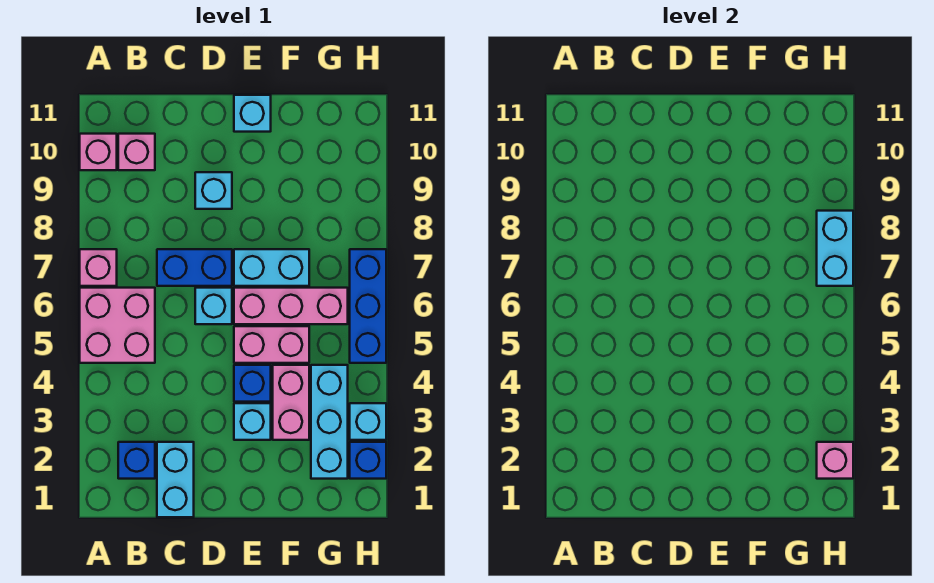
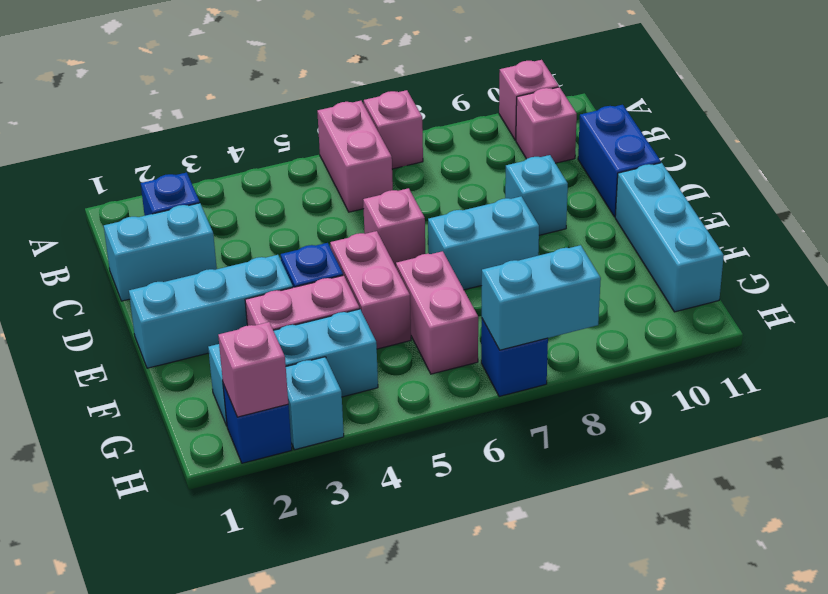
pink 2x2 brick [80,288,155,363] -> pink 1x2 brick [317,101,393,212]
blue 1x2 brick [157,249,232,286] -> blue 1x2 brick moved to [578,105,661,217]
cyan 1x1 brick [195,288,232,324] -> pink 1x1 brick [363,188,425,267]
cyan 1x1 brick [234,403,271,440] -> cyan 1x3 brick [129,255,293,368]
pink 1x3 brick [234,288,348,324] -> pink 1x2 brick [396,251,478,374]
cyan 1x2 brick [234,249,309,286] -> cyan 1x2 brick turned to [428,196,539,290]
cyan 1x1 brick [234,95,271,132] -> cyan 1x3 brick [615,163,724,312]
blue 1x3 brick [350,249,386,363] -> blue 1x1 brick [481,319,548,397]

